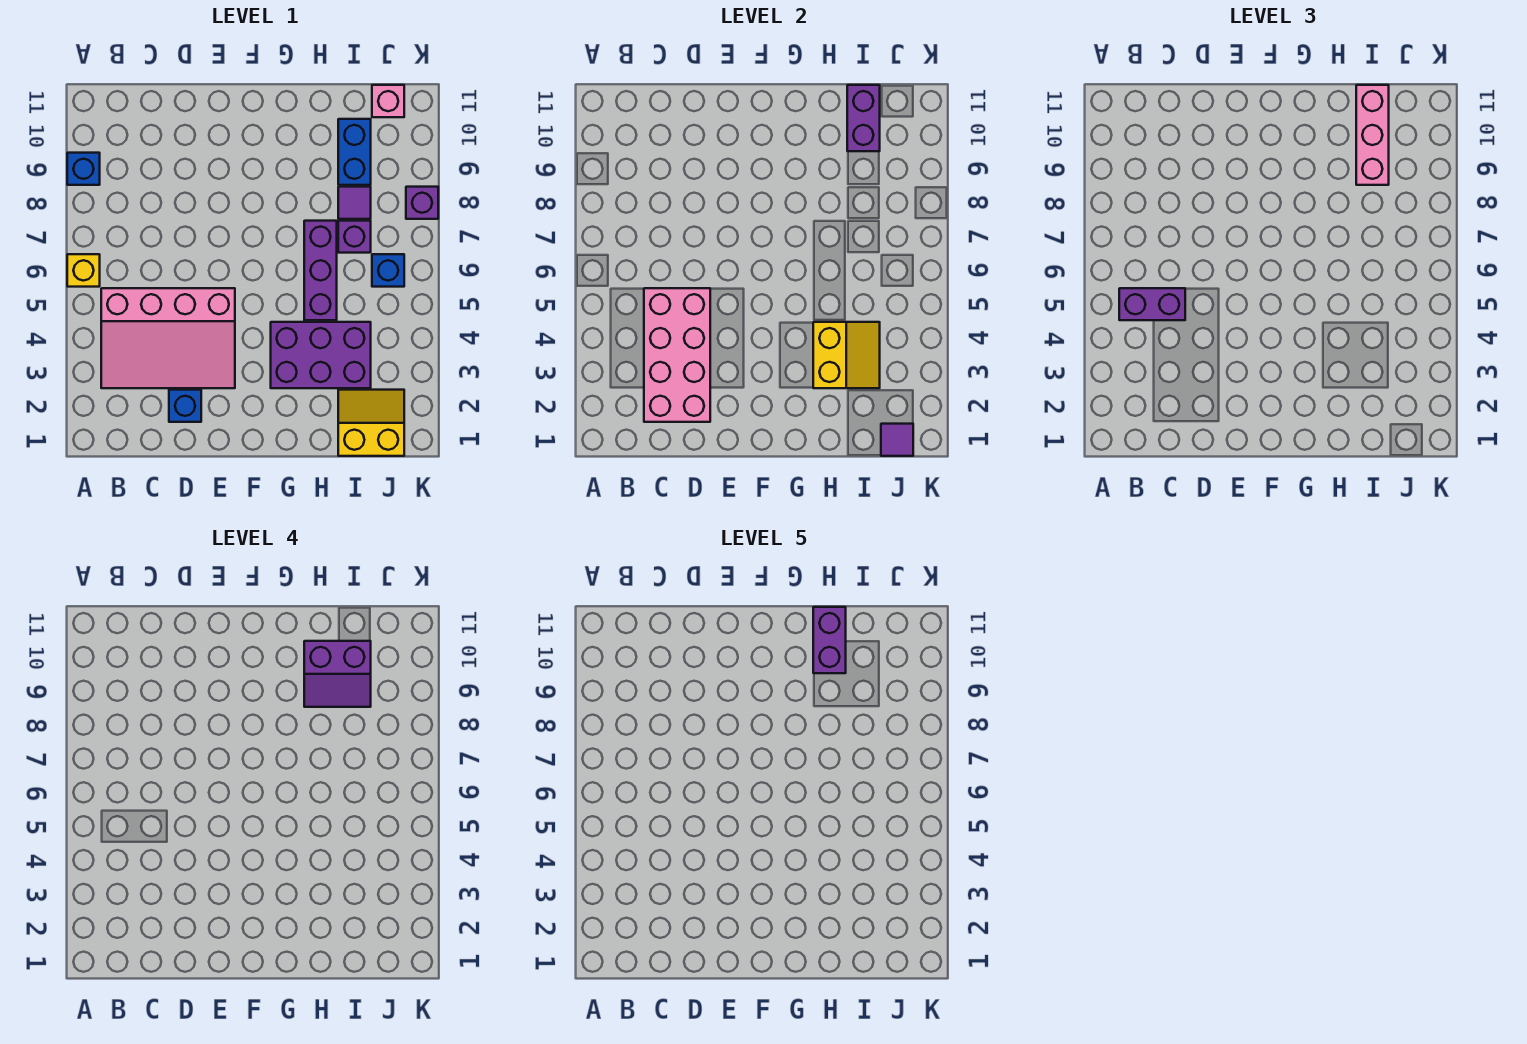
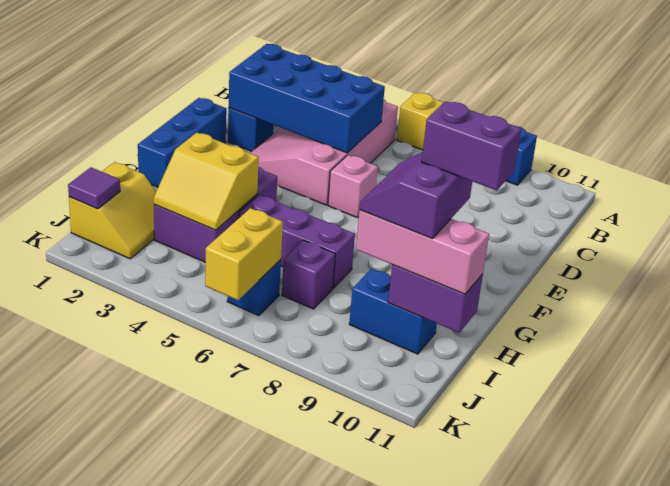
purple 1x2 brick [1119,288,1185,320] -> none
pink 2x4 brick [644,288,710,422] -> blue 2x4 brick [229,44,385,153]
none -> blue 1x3 brick [138,98,226,187]
purple 1x1 tile [338,187,371,219] -> none
none -> yellow 1x2 brick [205,208,283,300]
pink 1x1 brick [372,85,404,117] -> pink 1x1 brick moved to [328,155,378,218]
purple 1x1 brick [406,187,438,219] -> none

